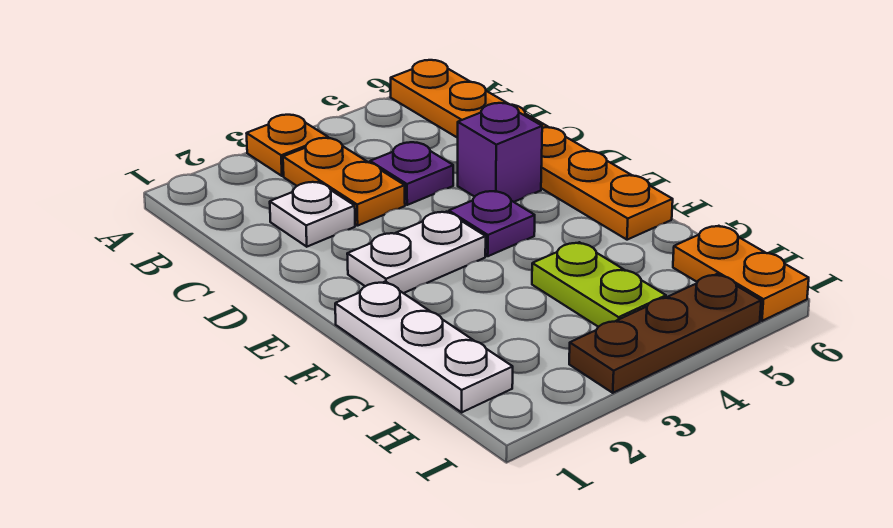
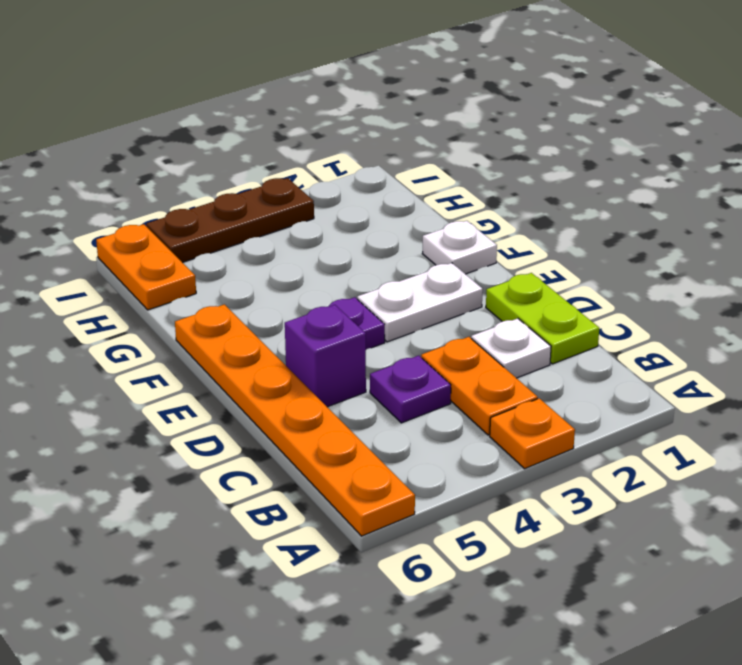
white 1x3 plate [335,282,513,412] -> white 1x1 plate [422,221,497,274]
lime 1x2 plate [532,242,666,327] -> lime 1x2 plate moved to [486,273,599,364]

